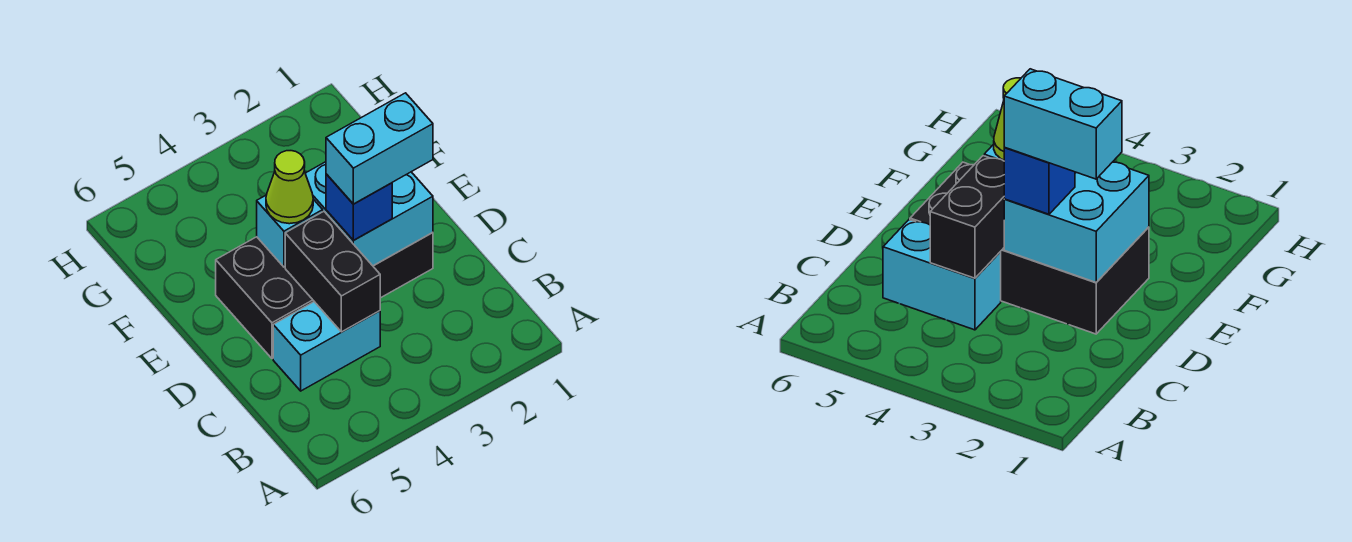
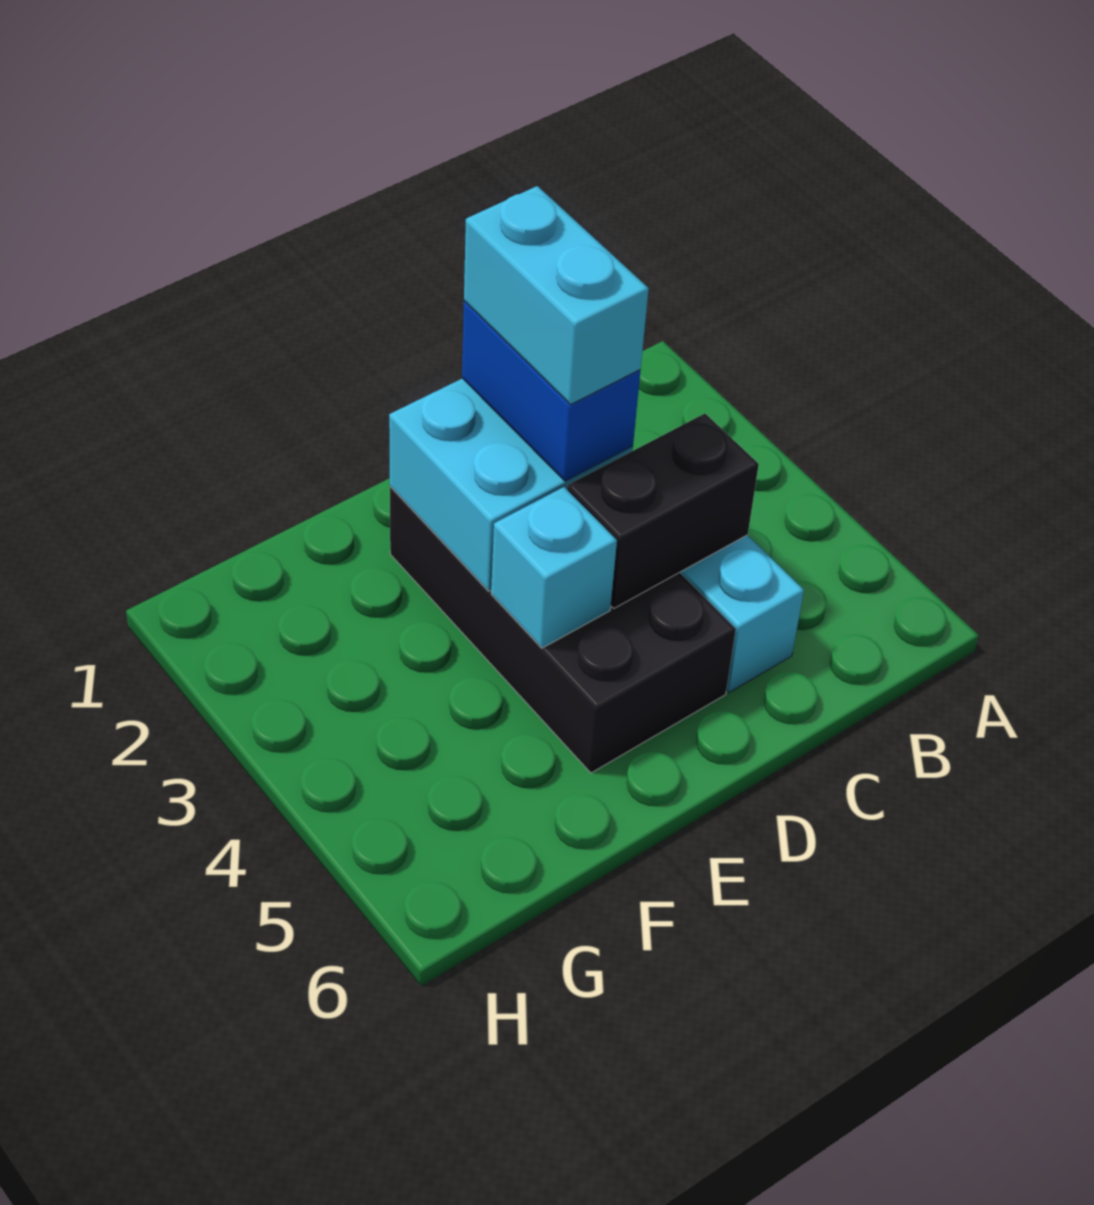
blue 1x1 brick [326,174,392,240] -> blue 1x2 brick [462,301,641,481]
lime 1x1 cone [266,151,313,224] -> none

